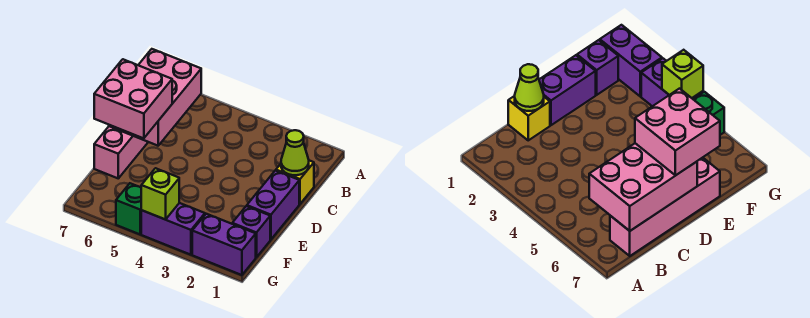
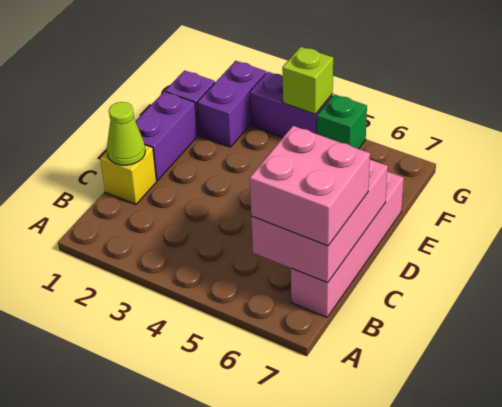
pink 2x2 brick [94,59,172,138] -> pink 2x2 brick moved to [250,126,370,246]
purple 1x2 brick [192,214,256,275] -> purple 1x2 brick turned to [197,61,266,147]

